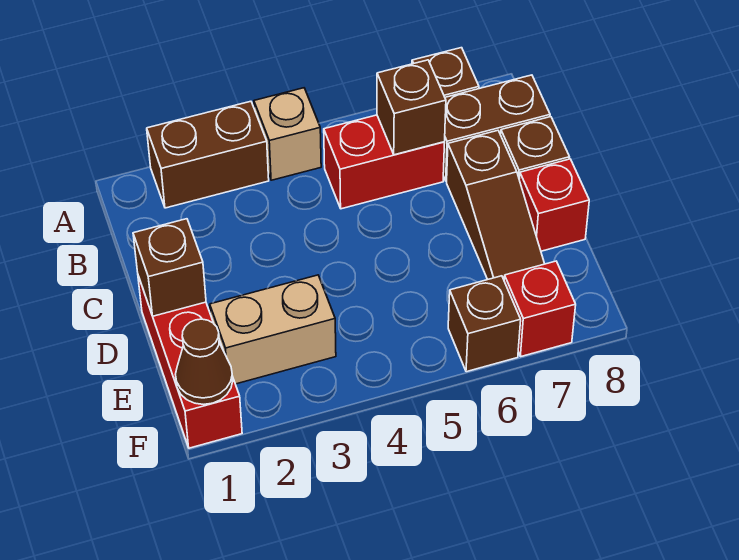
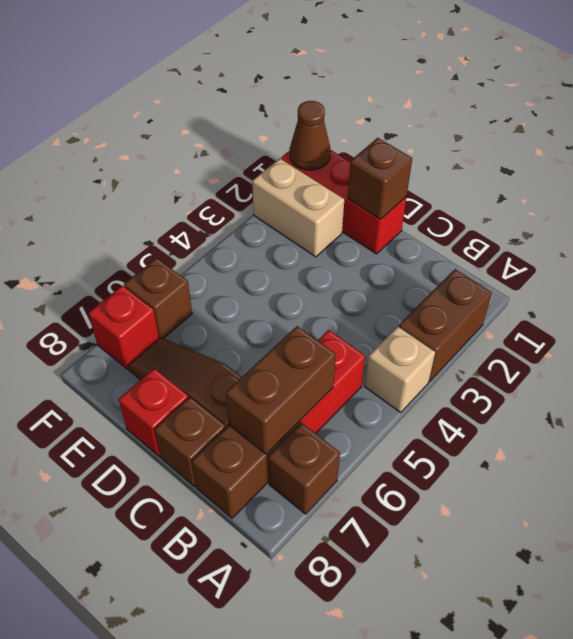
brown 1x1 brick [377,60,446,155] -> brown 1x2 brick [226,326,336,454]
tan 1x2 brick [210,275,336,384] -> tan 1x2 brick turned to [252,159,344,257]

